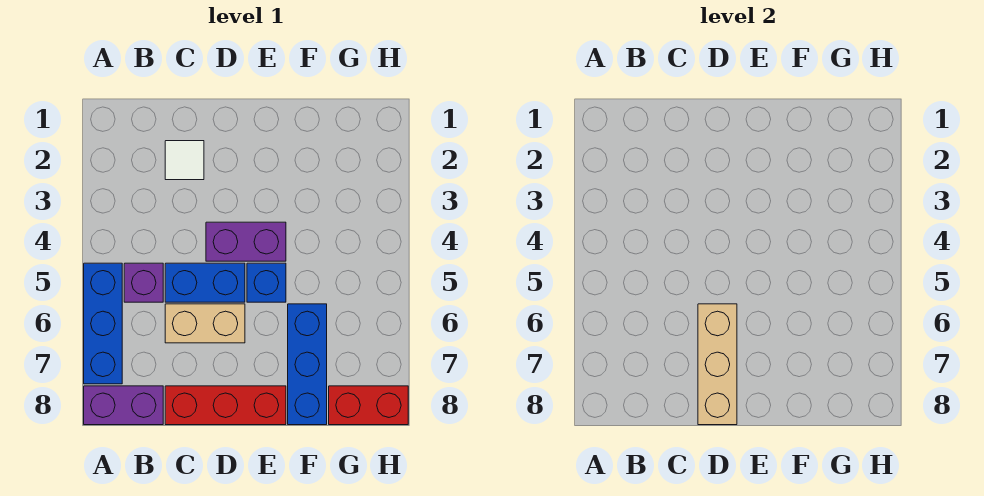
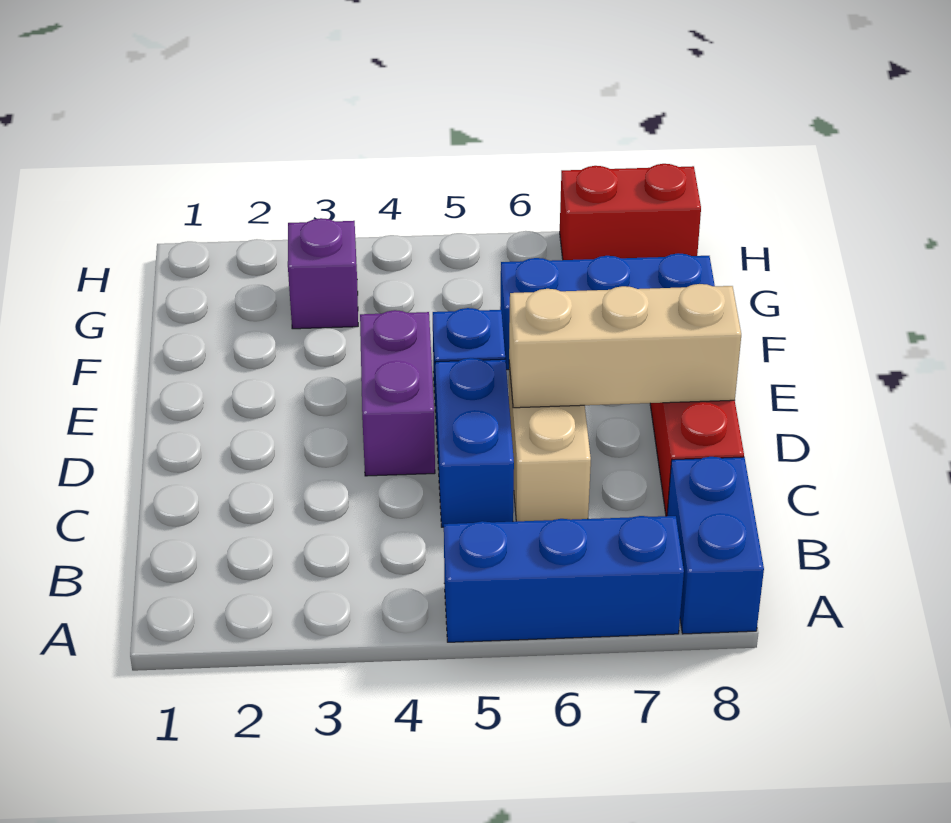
purple 1x2 brick [84,386,163,425] -> blue 1x2 brick [667,457,764,634]
purple 1x1 brick [124,263,163,302] -> purple 1x1 brick moved to [288,218,358,329]
white 1x1 tile [165,141,204,180] -> none
red 1x2 brick [329,386,408,425] -> red 1x2 brick turned to [560,164,701,260]

